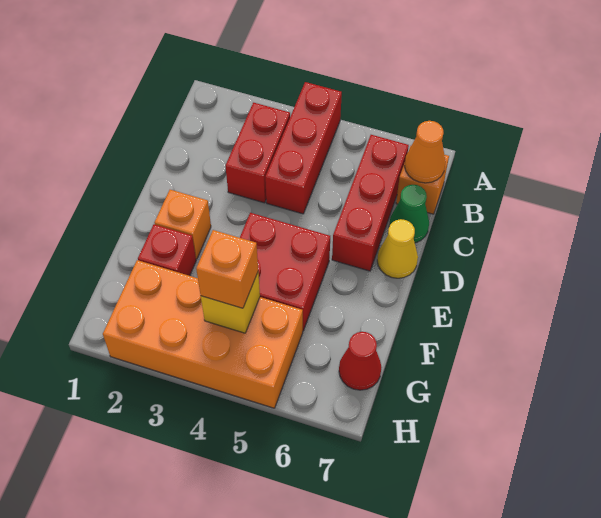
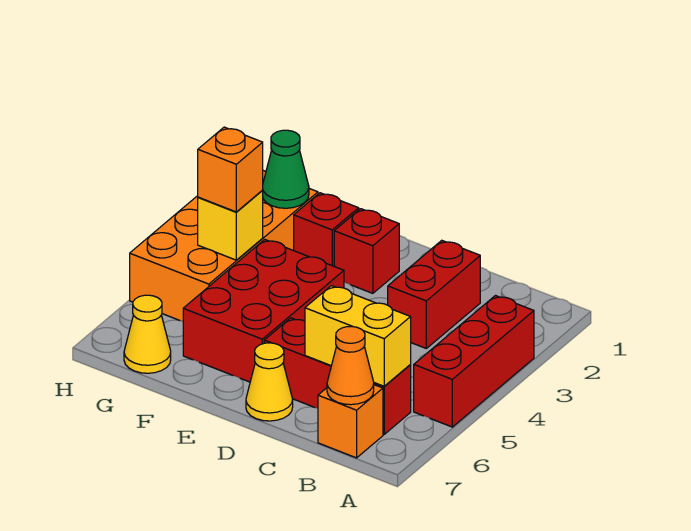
red 1x3 brick [265,82,342,214] -> red 1x3 brick turned to [414,296,534,427]
red 1x2 brick [226,102,290,203] -> red 1x2 brick turned to [388,240,480,348]
none -> yellow 1x2 brick [305,286,411,386]
green 1x1 cone [389,185,429,243] -> green 1x1 cone moved to [262,130,309,208]
orange 1x1 brick [154,190,211,259] -> red 1x1 brick [334,209,399,293]
red 2x2 brick [240,213,330,331] -> red 2x3 brick [183,240,344,382]
red 1x1 cone [339,332,382,390] -> yellow 1x1 cone [124,295,171,373]

